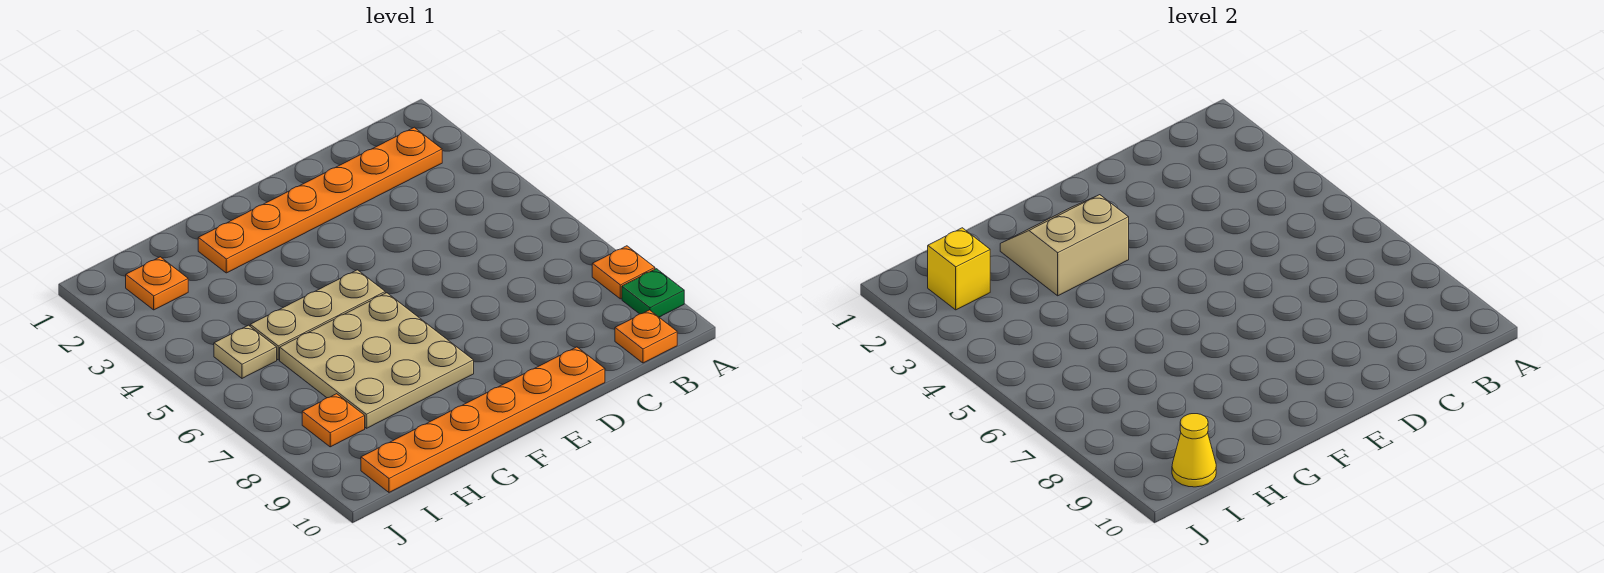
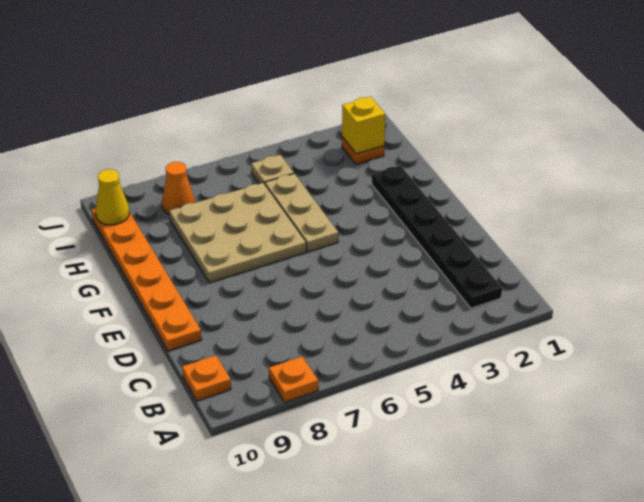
green 1x1 plate [622,269,684,317] -> none
orange 1x6 plate [198,127,442,273] -> black 1x6 plate [372,165,502,308]
tan 2x2 slope [1000,195,1129,296] -> none
orange 1x1 plate [302,394,365,447] -> orange 1x1 cone [162,162,195,215]

